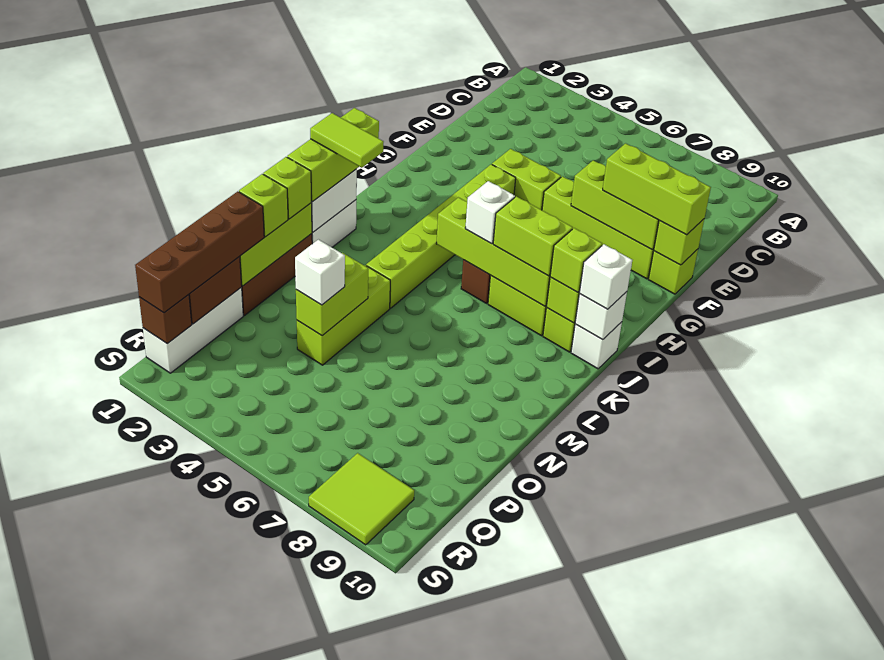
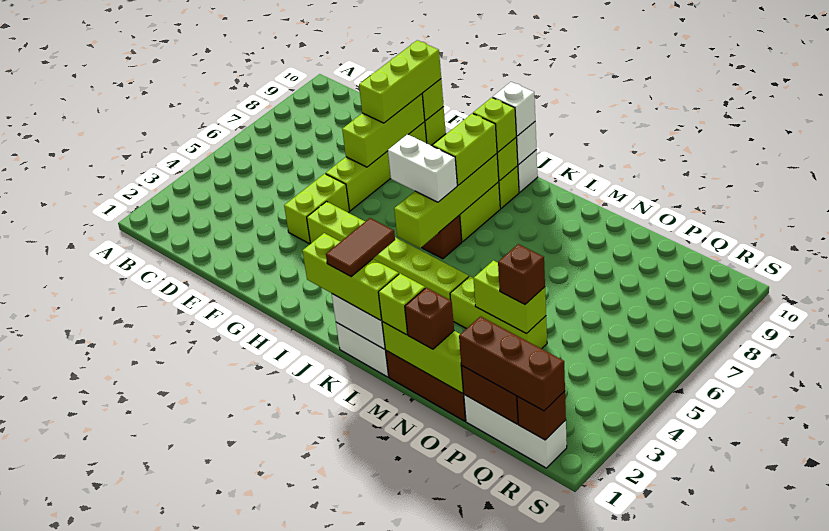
white 1x1 brick [465,181,515,244] -> white 1x2 brick [388,134,457,202]
lime 1x2 tile [310,113,383,168] -> brown 1x2 tile [326,218,395,276]
lime 1x1 brick [239,174,288,237] -> brown 1x1 brick [405,288,454,349]
brown 1x4 brick [135,191,264,313] -> brown 1x3 brick [459,316,565,411]
white 1x1 brick [295,240,345,305] -> brown 1x1 brick [498,244,545,304]
lime 2x2 tile [309,453,414,545] -> none

